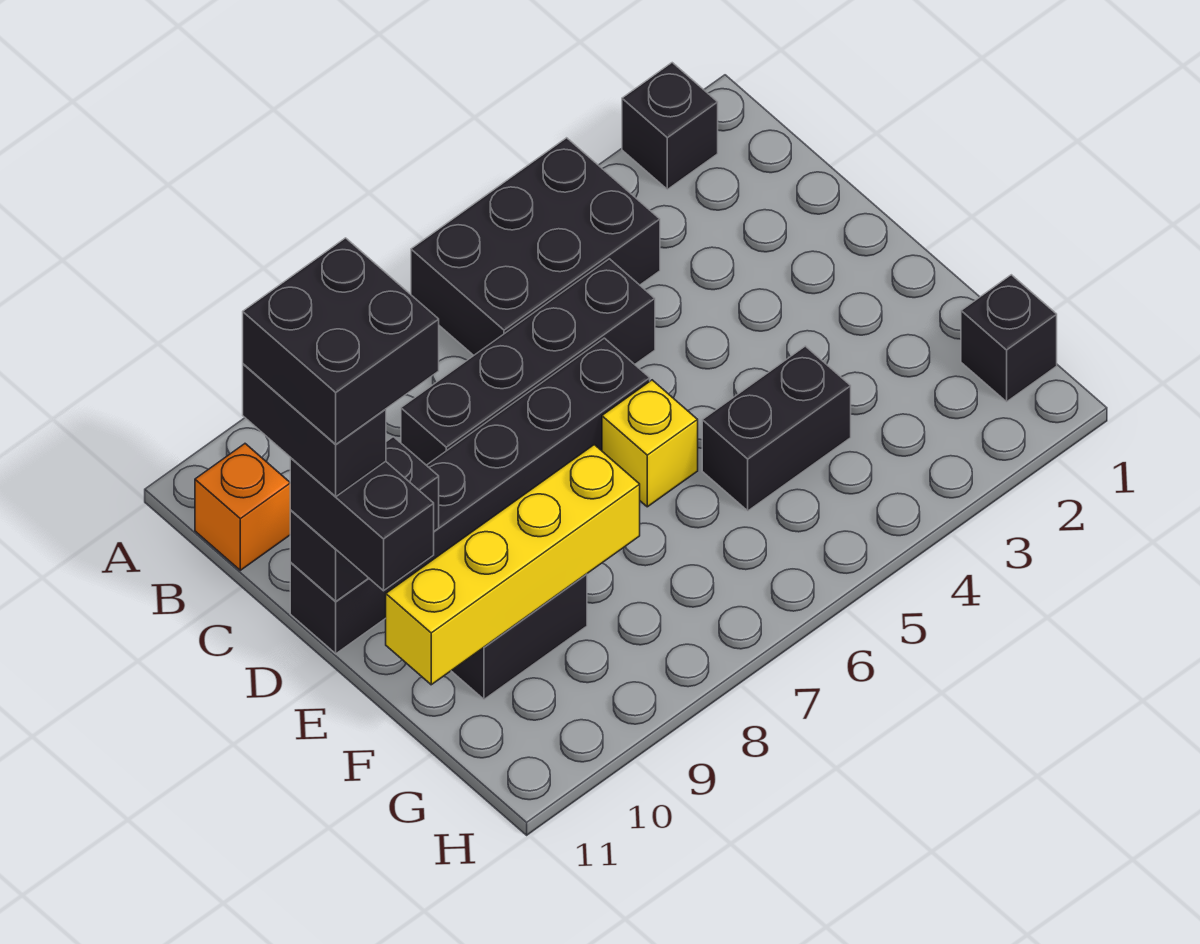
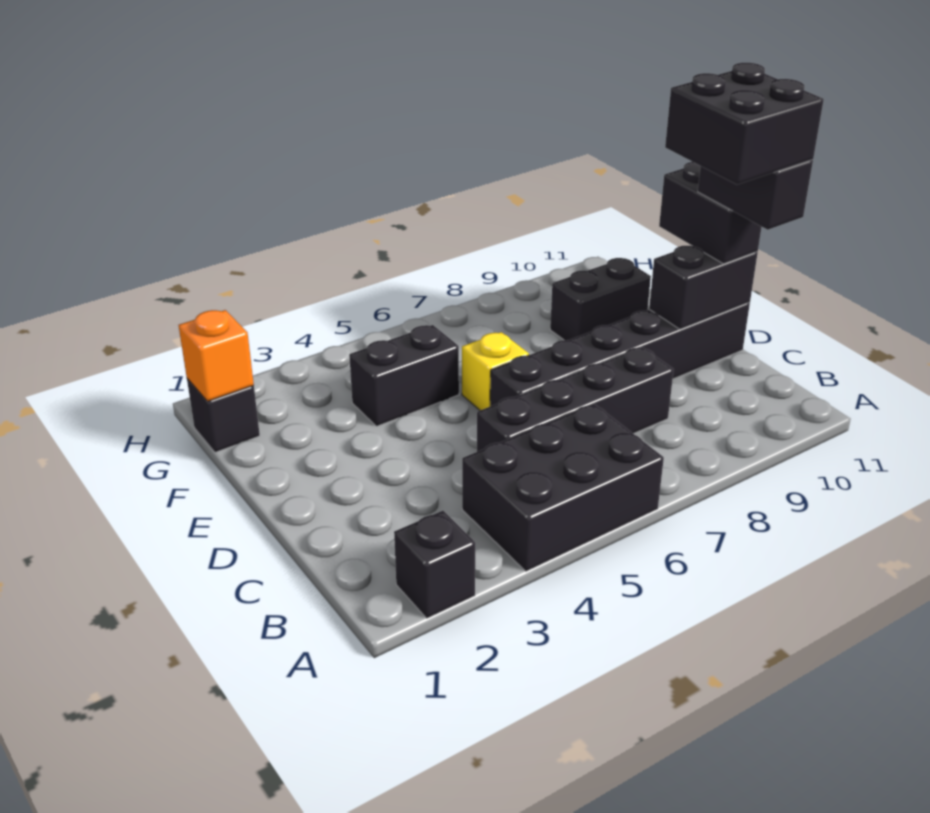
orange 1x1 brick [195,444,290,570] -> orange 1x1 brick moved to [179,310,254,401]
yellow 1x4 brick [386,445,640,685] -> none

